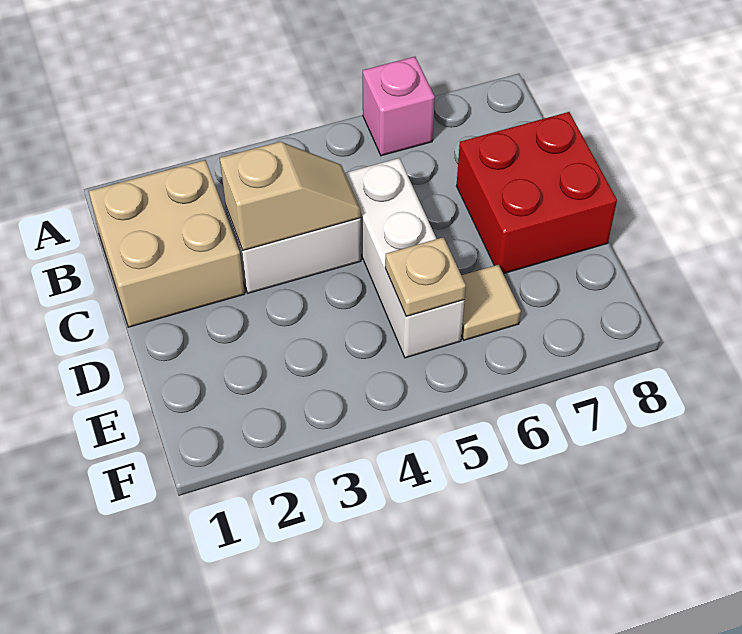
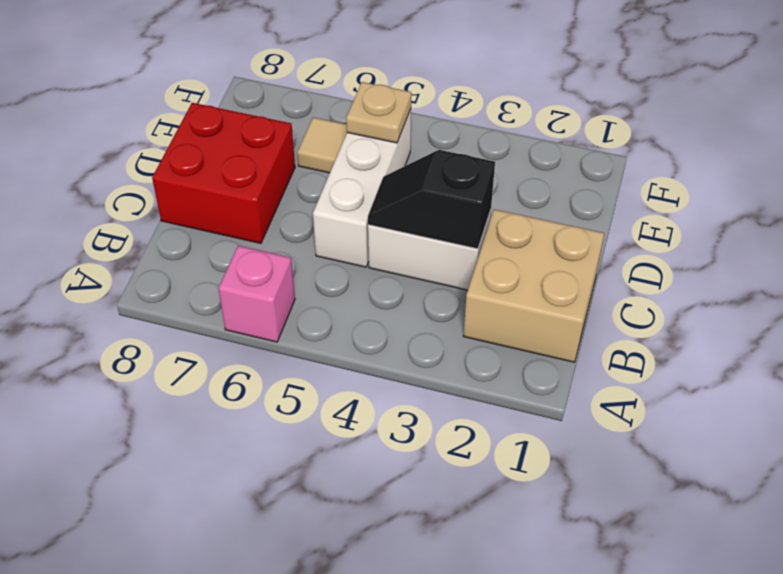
tan 1x2 slope [220,142,361,250] -> black 1x2 slope [368,150,495,249]

